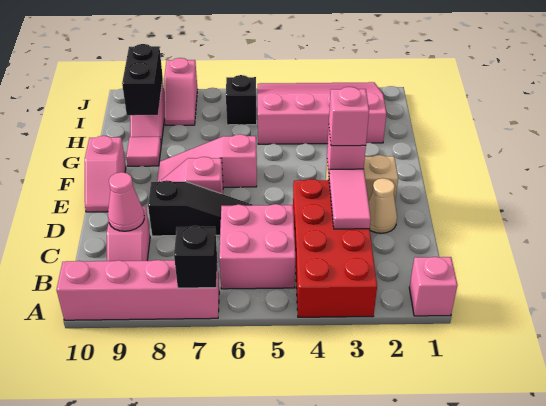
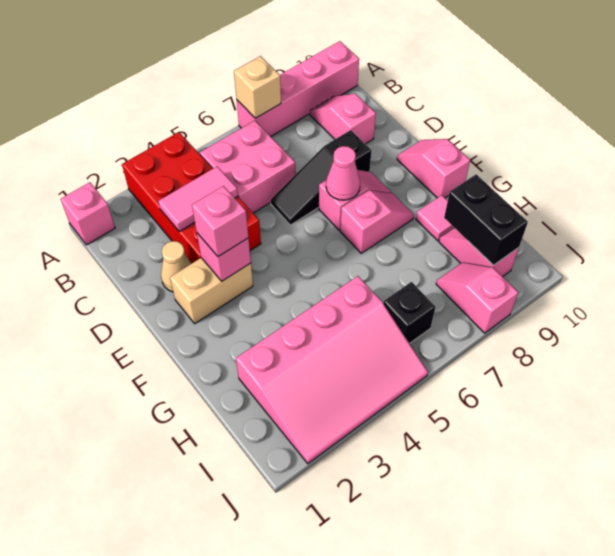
black 1x1 brick [174,226,217,288] -> tan 1x1 brick [234,56,281,118]
pink 1x2 tile [329,169,371,229] -> pink 1x2 tile turned to [158,166,238,232]
pink 1x1 cone [108,172,144,231] -> pink 1x1 cone moved to [326,146,360,200]
pink 1x3 slope [157,134,257,187] -> pink 1x2 slope [340,190,414,253]

